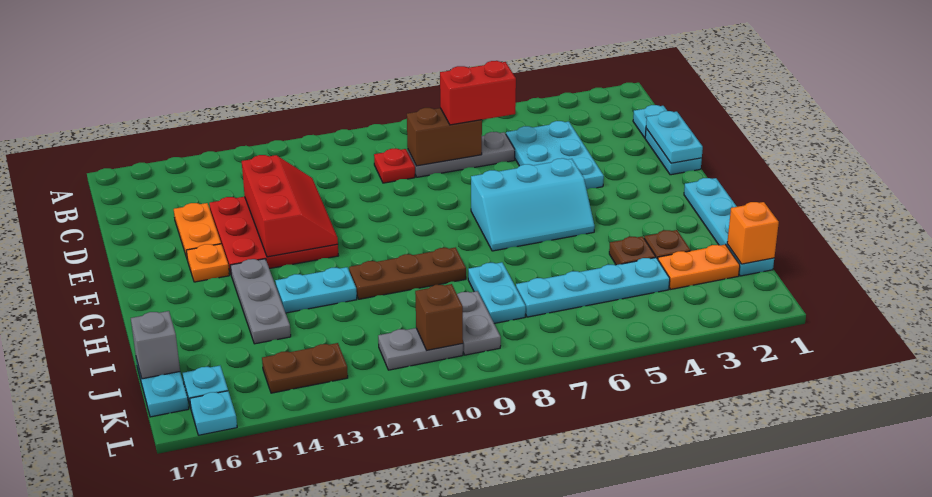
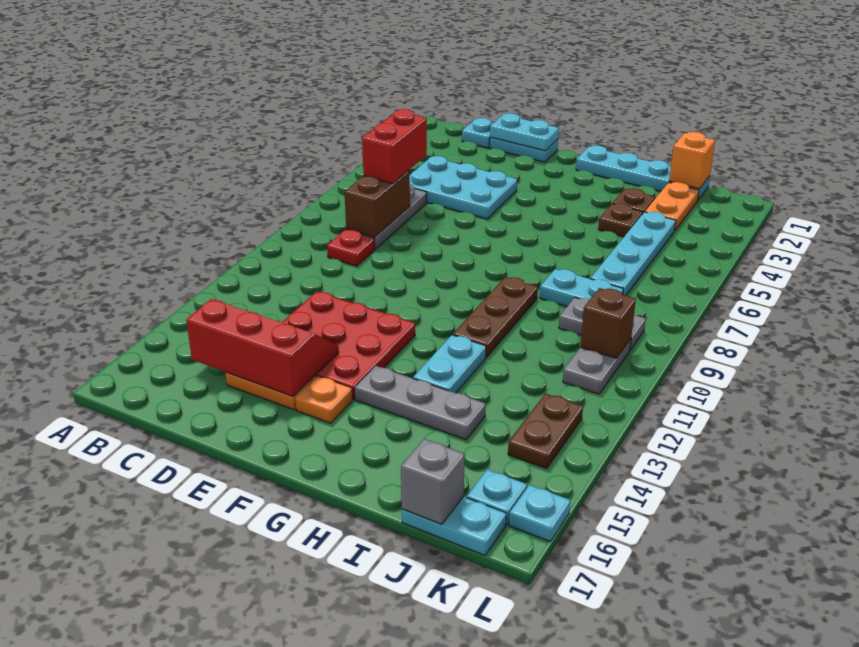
red 2x3 slope [242,155,338,257] -> red 2x3 slope moved to [186,299,339,397]
cyan 2x3 slope [471,158,595,251] -> none

